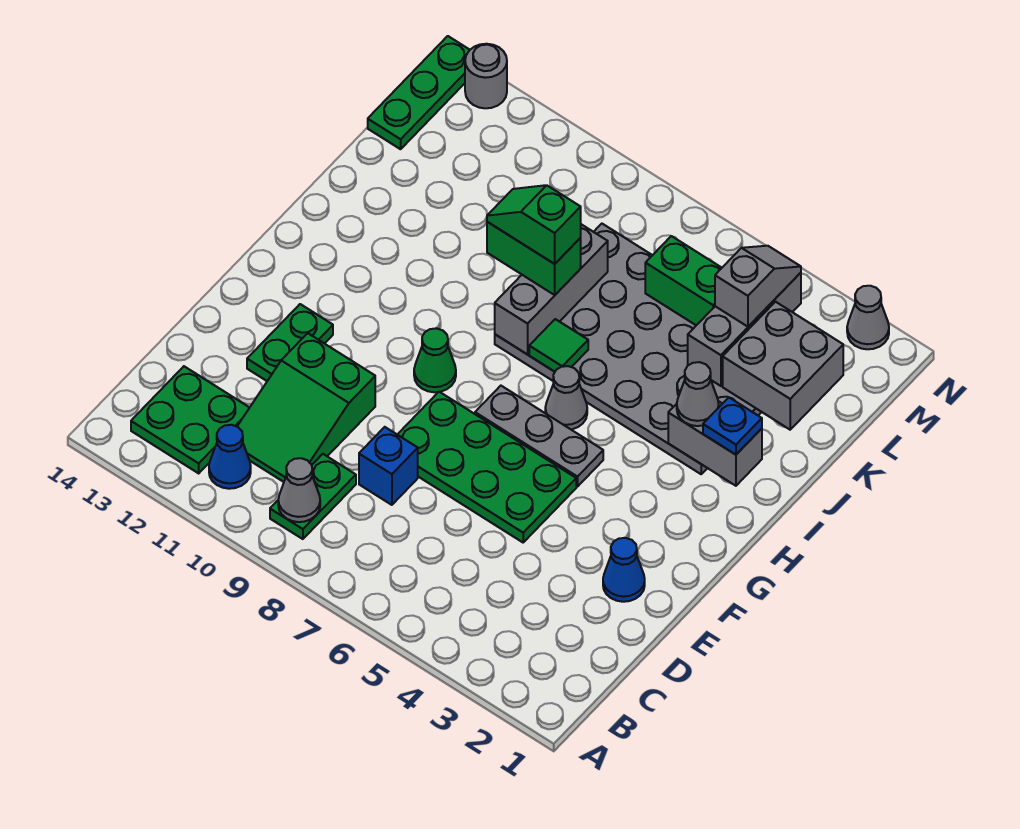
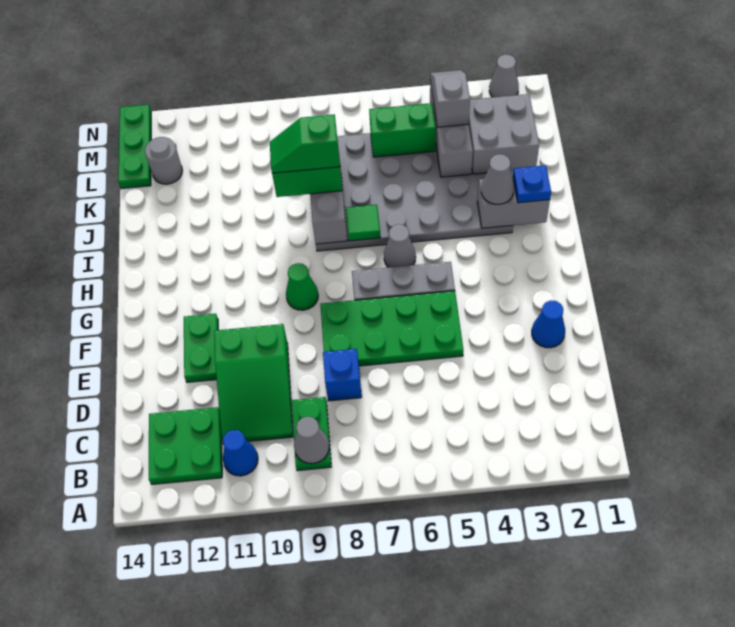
grey 1x1 round brick [465,44,507,108] -> grey 1x1 round brick moved to [145,137,183,184]

